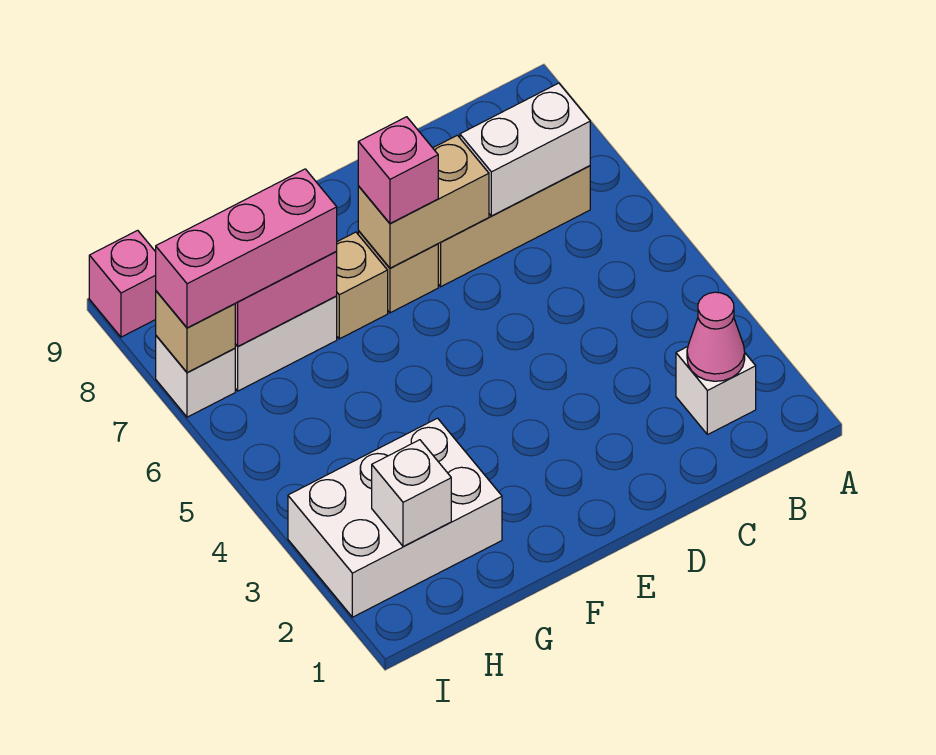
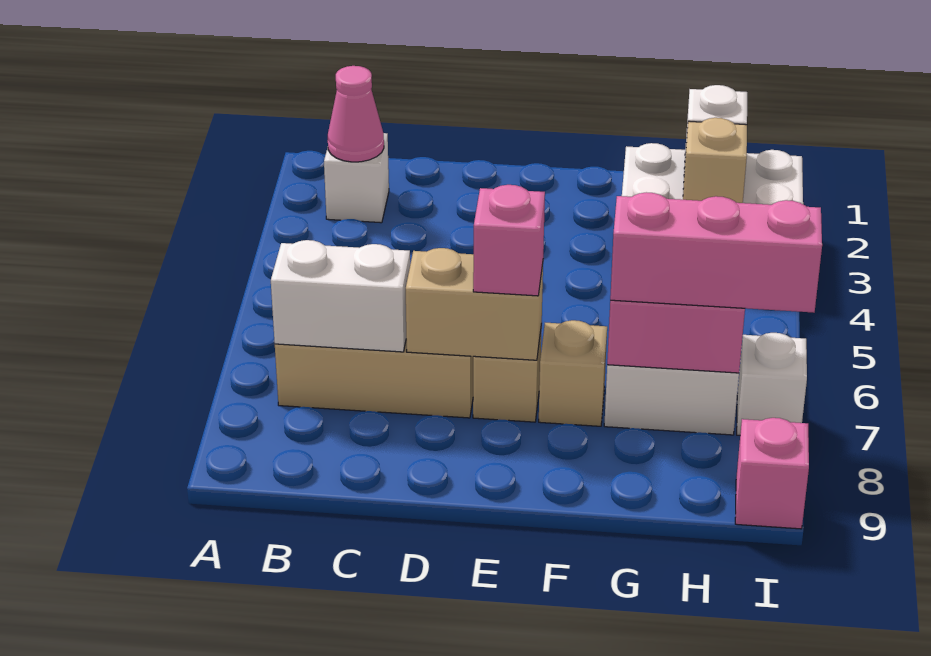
tan 1x1 brick [156,291,235,373] -> tan 1x1 brick moved to [683,118,747,203]

